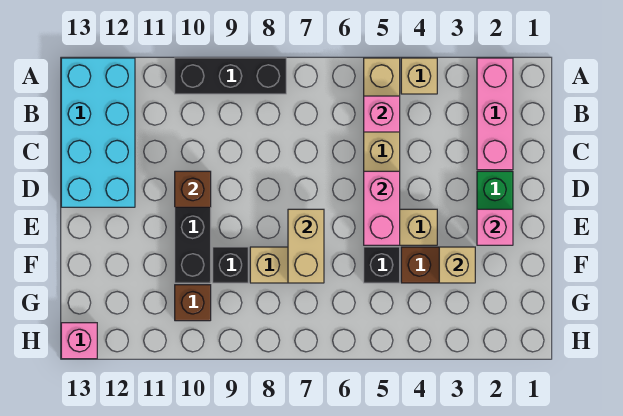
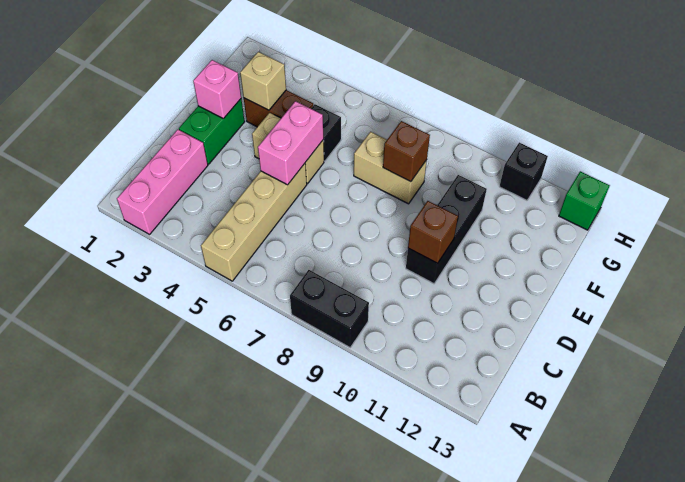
tan 1x1 brick [401,58,437,94] -> none
black 1x3 brick [175,58,286,94] -> black 1x2 brick [290,270,369,348]
cyan 2x4 brick [61,58,135,207] -> none
pink 1x1 brick [364,96,400,132] -> none
tan 1x2 brick [288,209,324,283] -> none
black 1x1 brick [213,247,248,283] -> black 1x1 brick moved to [499,143,548,200]
brown 1x1 brick [175,285,211,321] -> brown 1x1 brick moved to [383,121,430,182]
pink 1x1 brick [61,323,97,359] -> green 1x1 brick [559,171,610,230]

